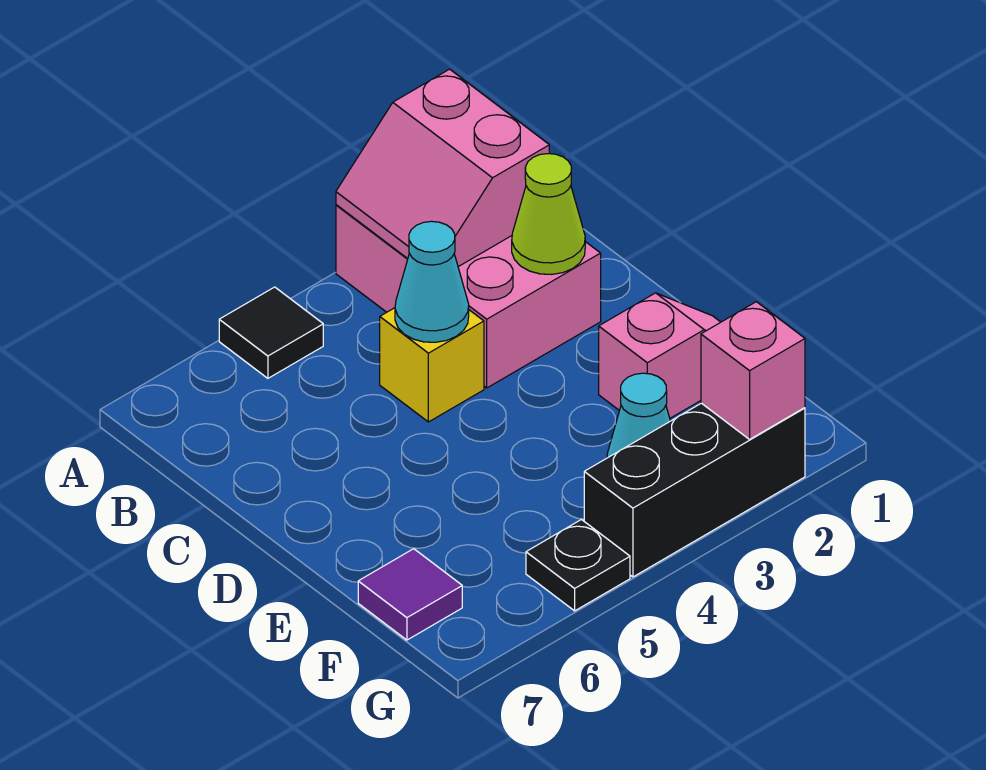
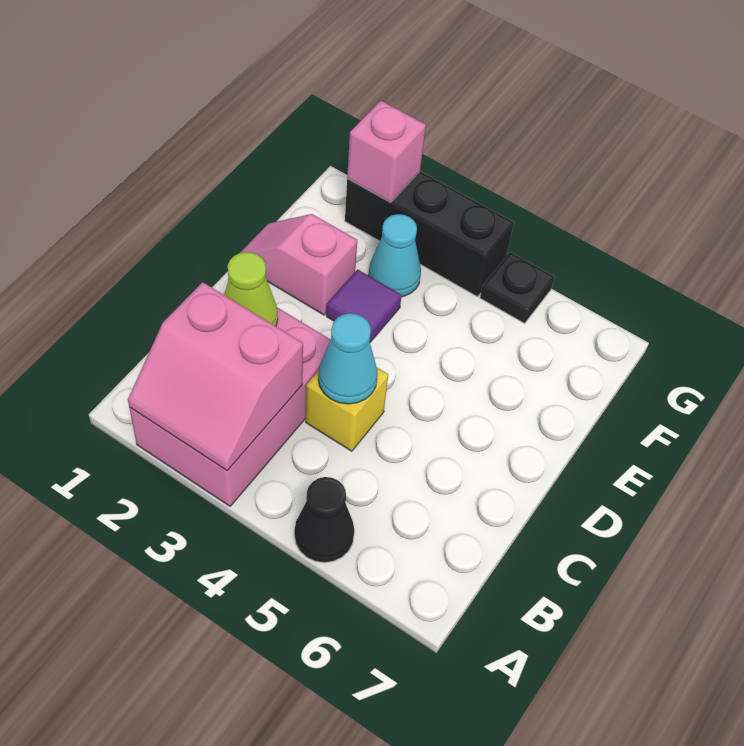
pink 2x2 slope [336,69,549,267] -> pink 2x2 slope turned to [128,282,303,471]
black 1x1 tile [219,287,323,378] -> black 1x1 cone [294,477,354,563]
purple 1x1 tile [358,549,462,640] -> purple 1x1 tile moved to [326,269,402,342]

